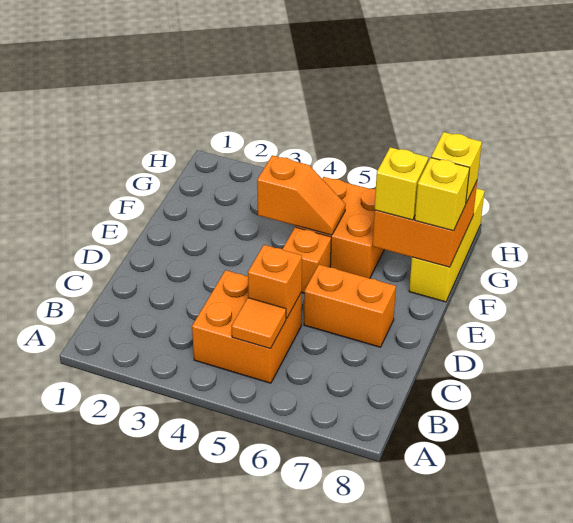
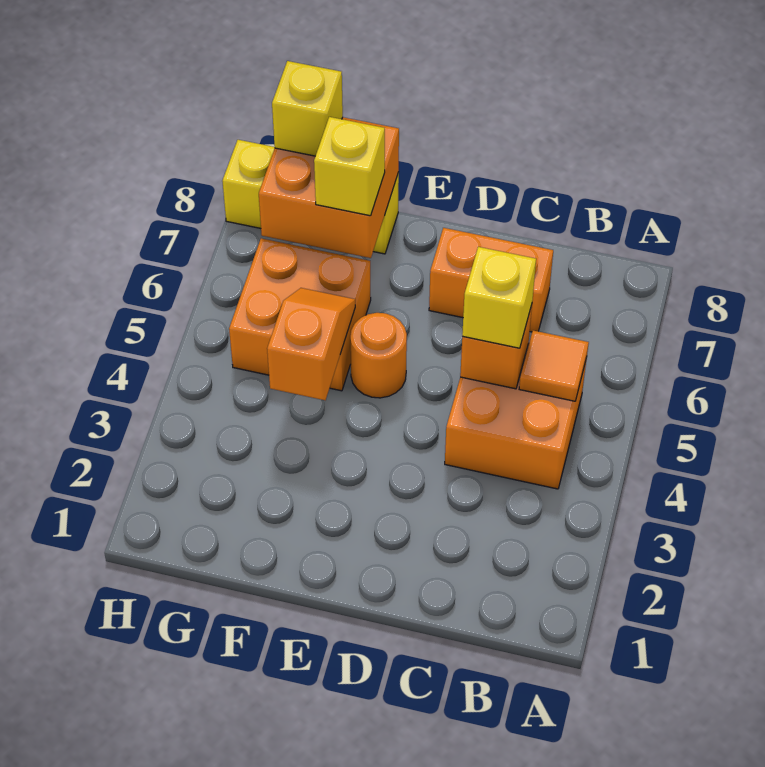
orange 1x2 brick [304,265,396,347] -> orange 1x2 brick turned to [429,228,553,332]
orange 1x1 brick [282,227,331,293] -> orange 1x1 round brick [350,313,407,398]
yellow 1x1 brick [415,158,470,231] -> yellow 1x1 brick moved to [462,247,536,348]

